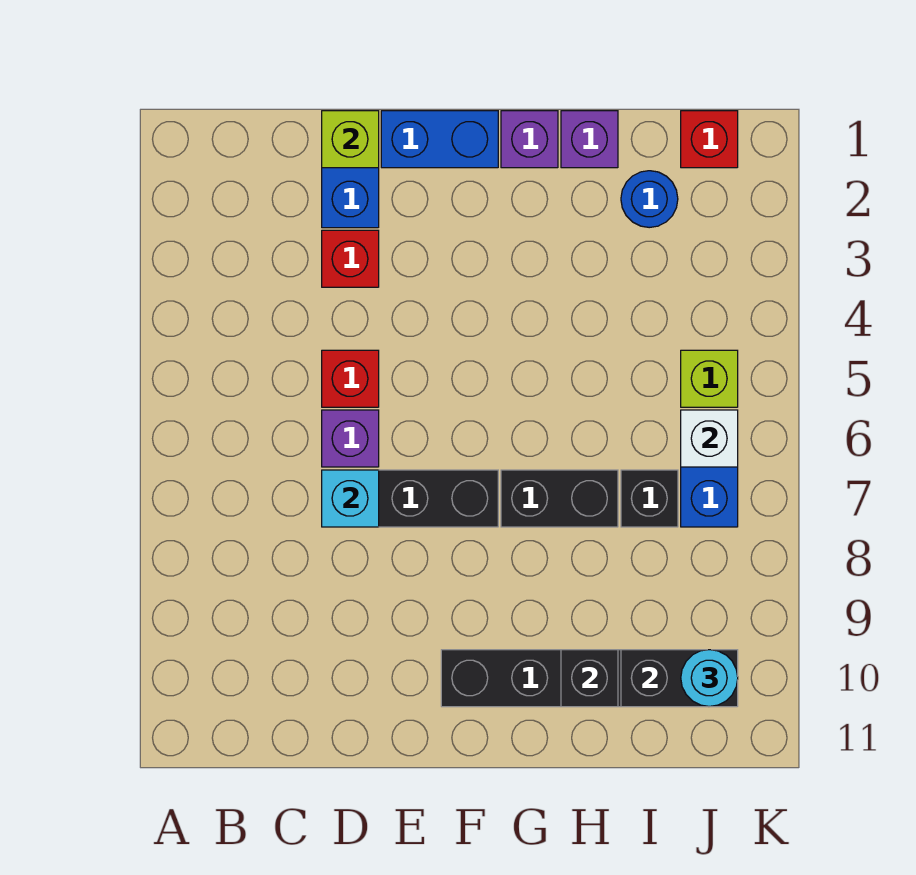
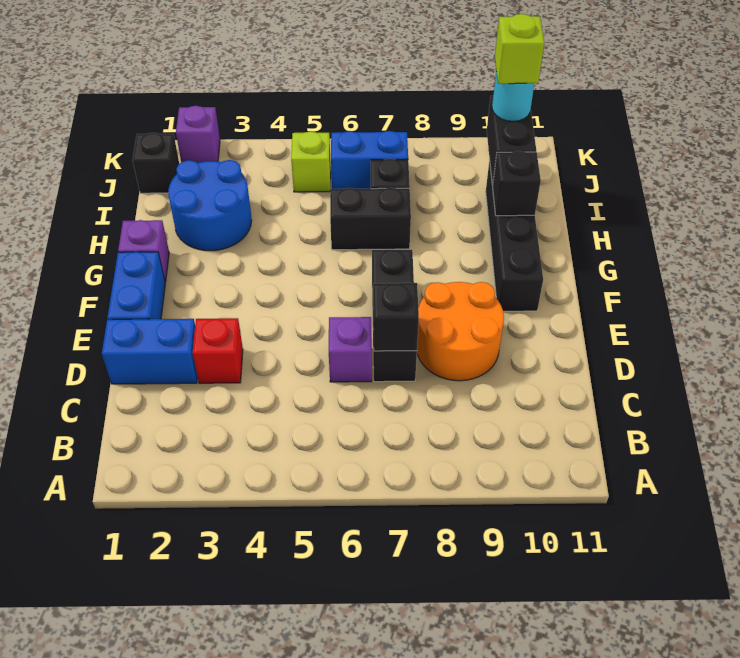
lime 1x1 brick [322,111,379,168] -> lime 1x1 brick moved to [495,14,544,84]
red 1x1 brick [322,350,379,407] -> none
cyan 1x1 brick [322,470,379,527] -> black 1x1 brick [373,283,419,351]
none -> orange 2x2 round brick [417,282,504,381]
black 1x2 brick [501,470,618,527] -> black 1x2 brick turned to [330,188,411,250]
purple 1x1 brick [561,111,618,168] -> purple 1x1 brick moved to [176,106,220,163]
blue 1x1 round brick [621,171,678,228] -> blue 2x2 round brick [168,160,252,251]
red 1x1 brick [681,111,738,168] -> black 1x1 brick [133,133,179,193]
white 1x1 brick [681,410,738,467] -> none

